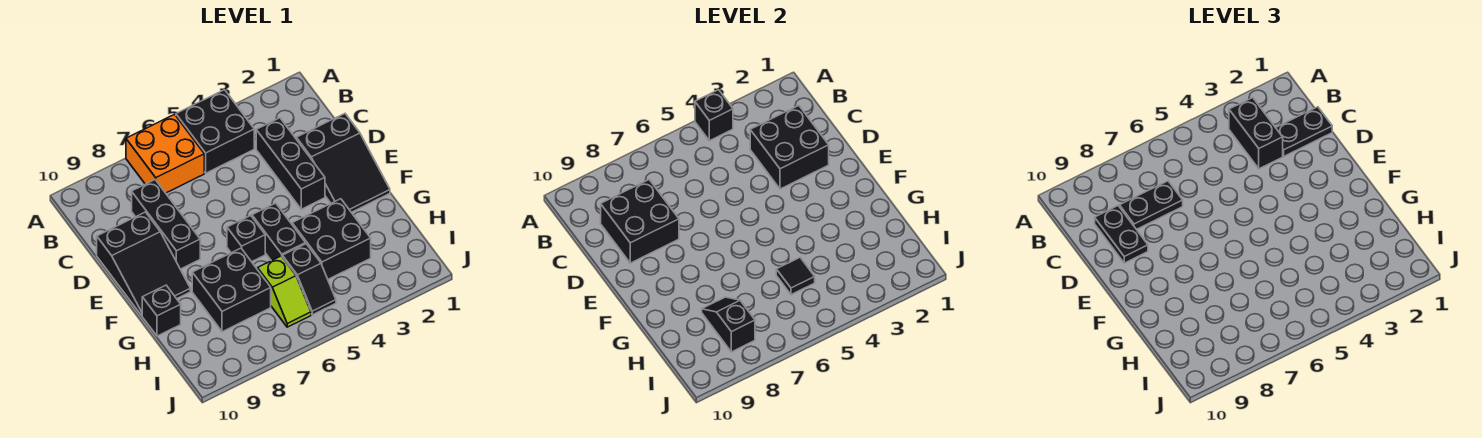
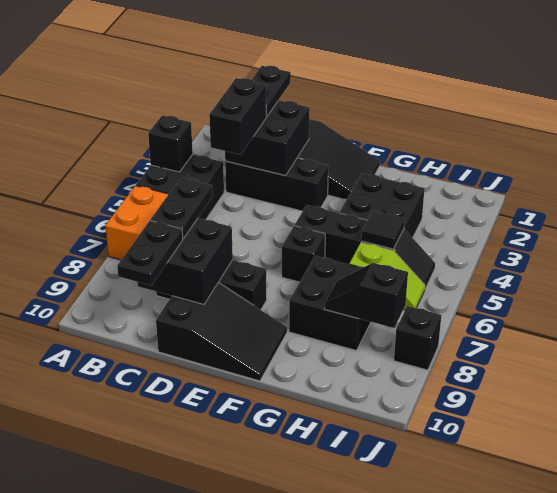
black 1x2 brick [1229,98,1283,169] -> black 1x2 brick turned to [209,78,267,155]
black 1x2 plate [1095,206,1148,263] -> black 1x2 plate turned to [117,221,183,286]
black 1x1 brick [142,285,181,336] -> black 1x1 brick moved to [394,306,441,370]

